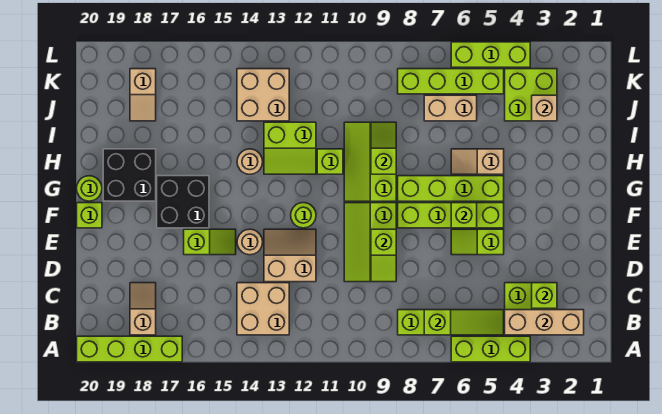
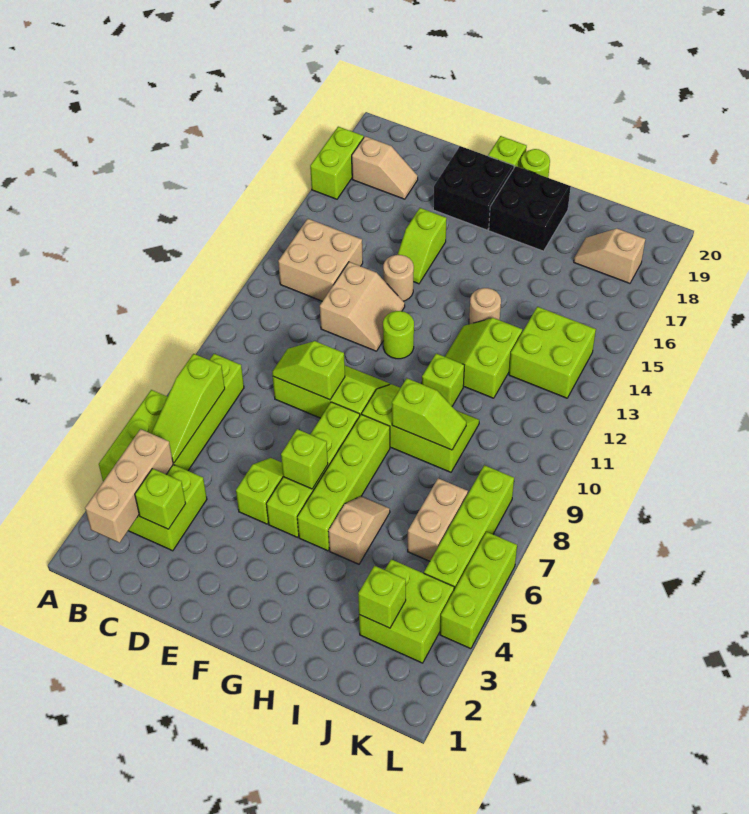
lime 1x4 brick [77,336,182,362] -> lime 1x2 brick [310,127,364,199]
black 2x2 brick [157,176,209,228] -> black 2x2 brick moved to [433,146,514,230]
tan 1x1 brick [532,95,557,121] -> lime 1x1 brick [358,566,406,628]
tan 2x2 brick [237,69,289,121] -> lime 2x2 brick [509,307,596,398]

